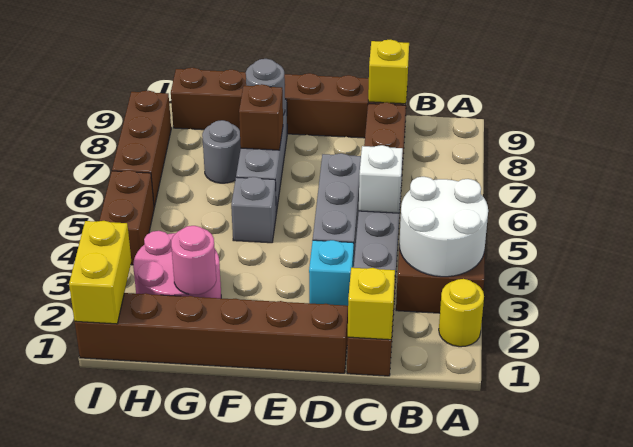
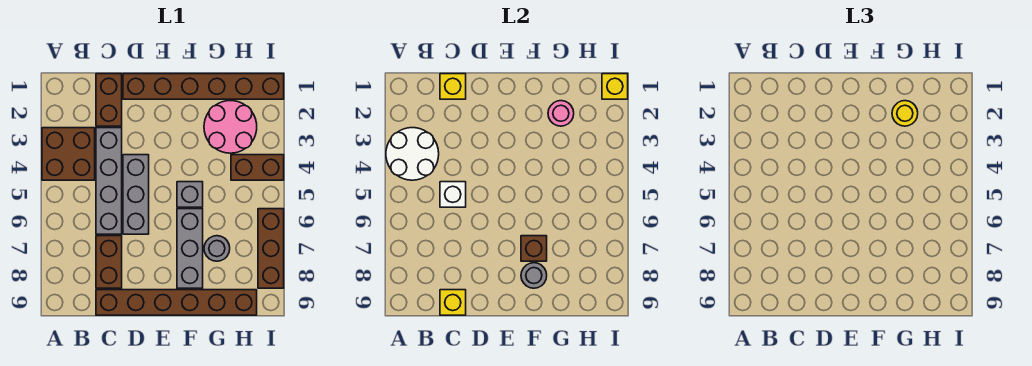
yellow 1x1 round brick [439,279,484,347] -> yellow 1x1 round brick moved to [892,101,918,126]
cyan 1x1 brick [309,240,354,306] -> none
yellow 1x2 brick [69,221,131,324] -> yellow 1x1 brick [602,74,628,99]
brown 1x2 brick [99,170,154,265] -> brown 1x2 brick turned to [231,155,284,180]

